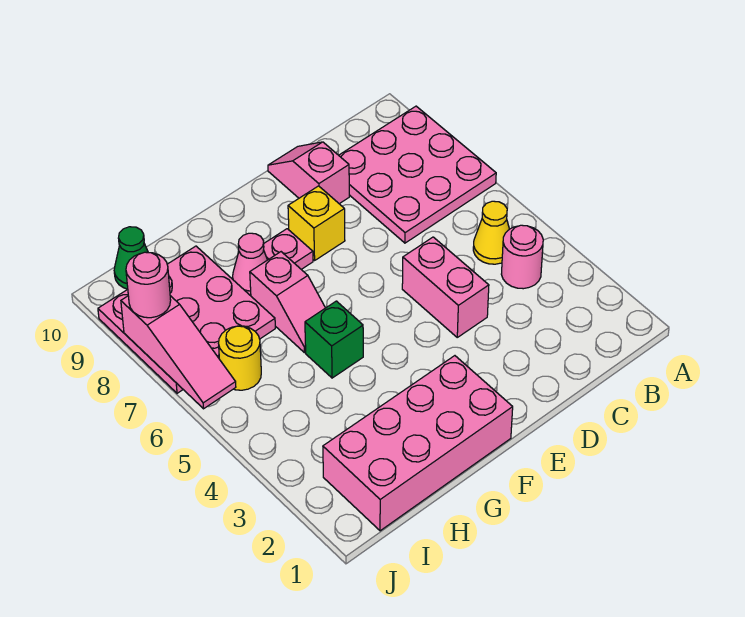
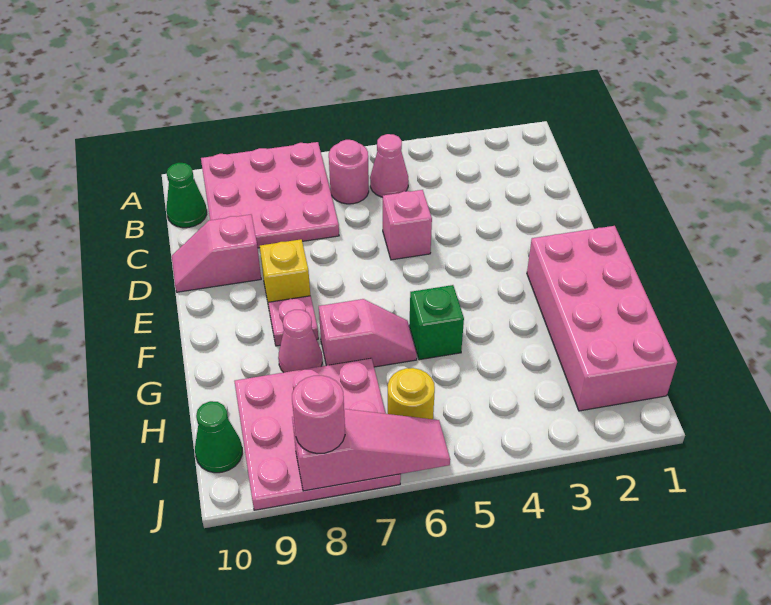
pink 1x1 round brick [501,225,543,289] -> pink 1x1 round brick moved to [329,140,369,204]
yellow 1x1 cone [473,201,509,264] -> pink 1x1 cone [370,134,409,197]
none -> green 1x1 cone [166,163,207,228]
pink 1x2 brick [402,237,489,337] -> pink 1x1 brick [383,190,432,260]

